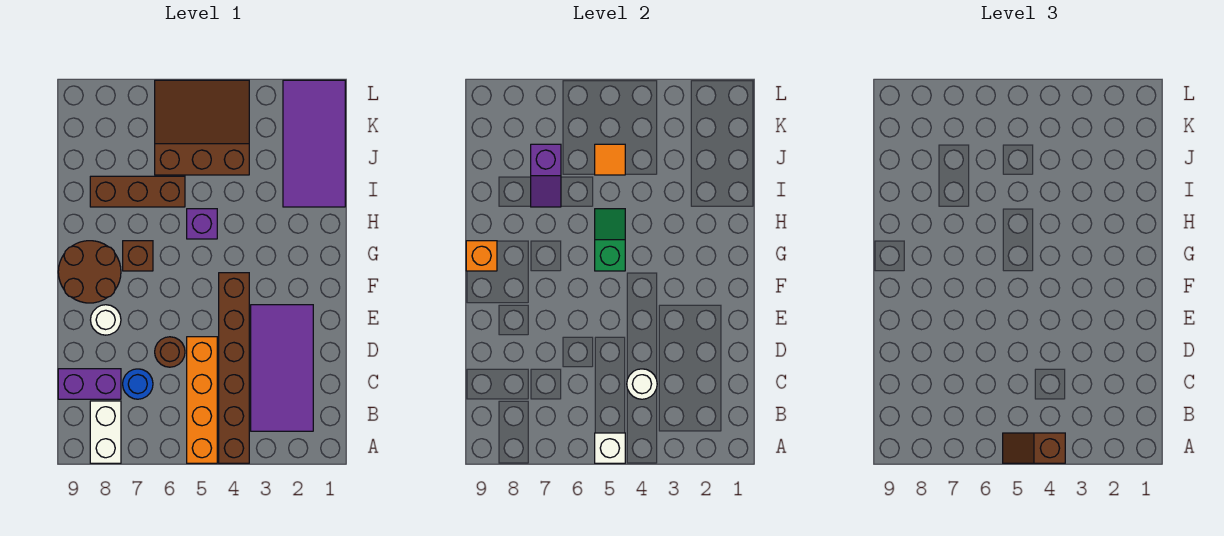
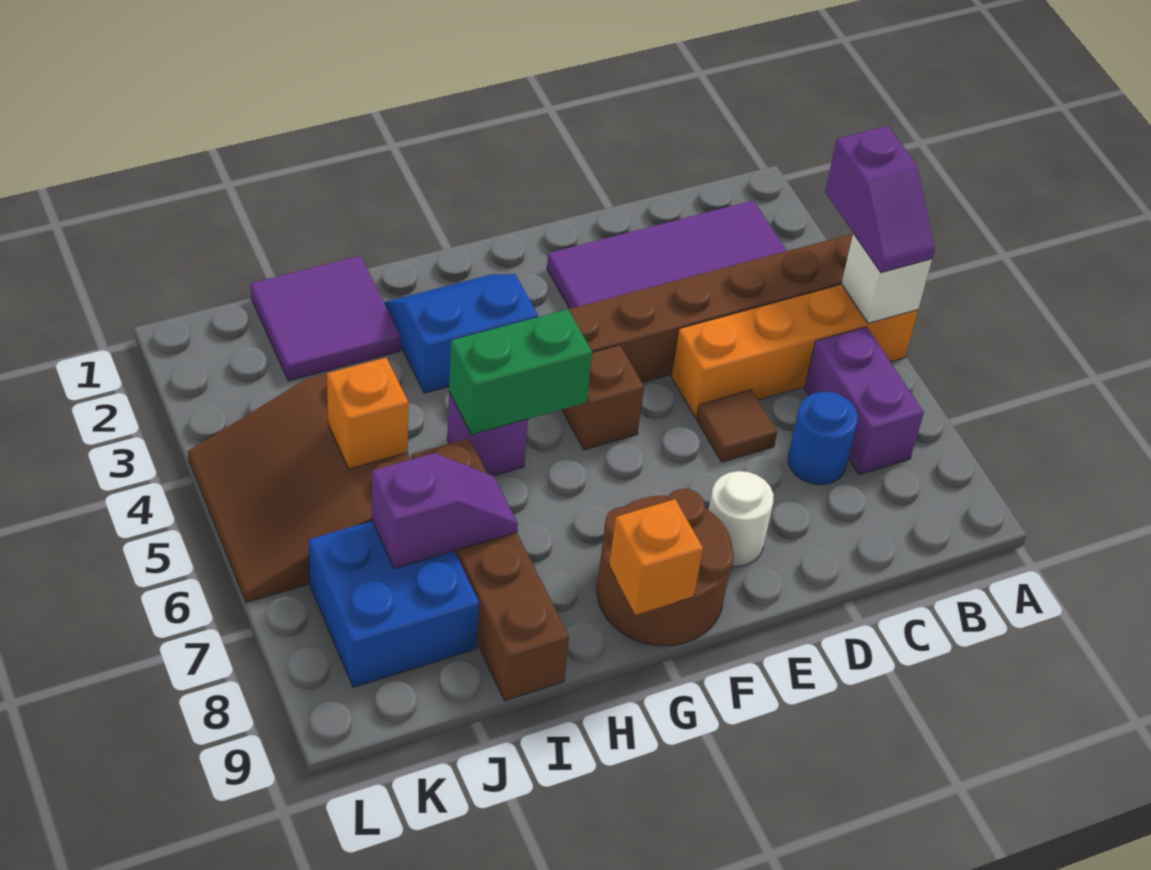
brown 1x2 slope [1003,433,1065,463] -> purple 1x2 slope [825,126,935,273]
white 1x2 brick [90,401,121,463] -> none
white 1x1 round brick [627,369,657,399] -> none
purple 1x2 brick [58,369,121,399] -> purple 1x2 brick moved to [805,327,924,475]
brown 1x1 round brick [155,337,185,367] -> brown 1x1 tile [697,390,777,462]
none -> blue 2x2 slope [384,274,538,393]
green 1x2 slope [595,209,625,271] -> green 1x2 brick [449,309,592,435]
brown 1x1 brick [123,241,153,271] -> brown 1x1 brick moved to [562,345,644,450]
purple 2x4 tile [283,80,345,207] -> purple 2x2 tile [251,256,401,381]
brown 1x3 brick [90,176,185,207] -> brown 1x4 brick [412,439,569,701]
orange 1x1 tile [595,144,625,175] -> orange 1x1 brick [327,358,408,469]
none -> blue 2x2 brick [308,521,479,687]

